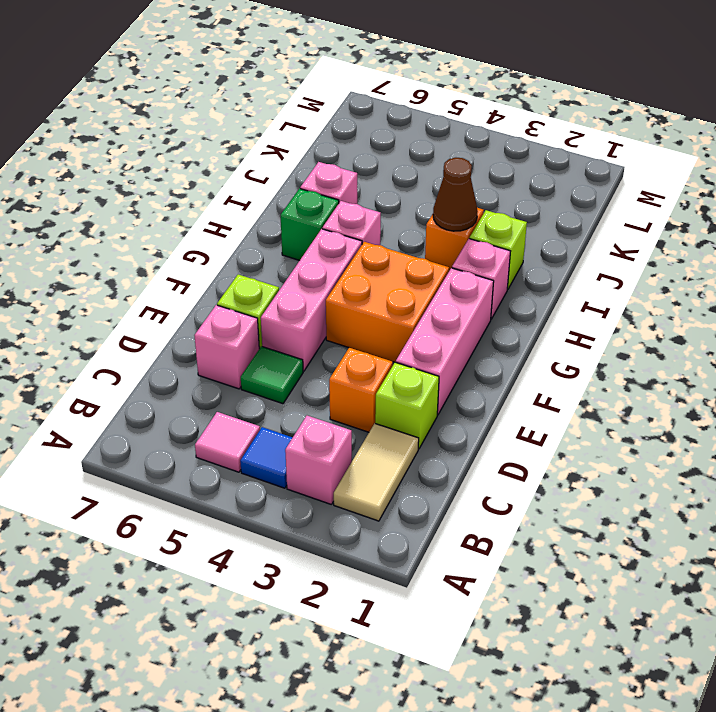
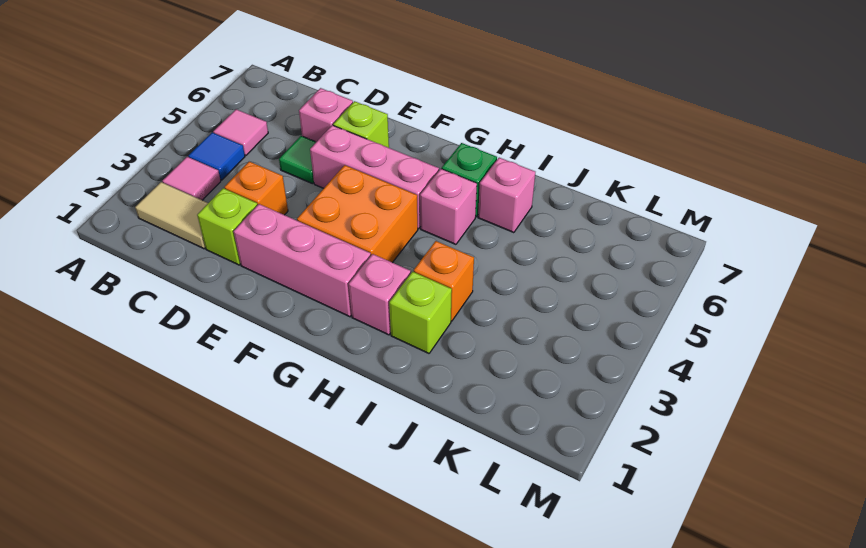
pink 1x1 brick [285,416,352,505] -> pink 1x1 tile [162,157,221,200]
brown 1x1 cone [433,158,478,231] -> none

